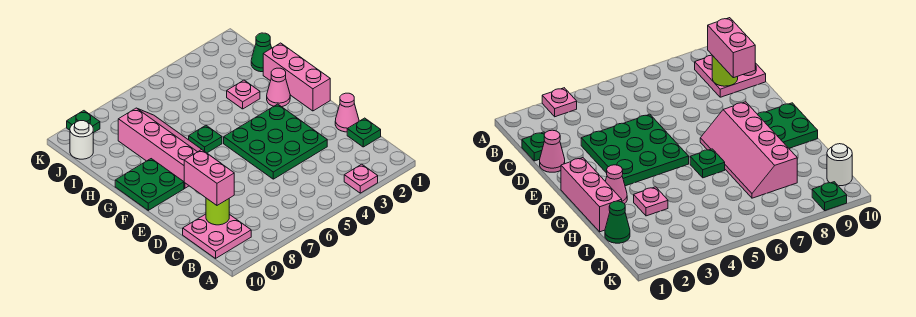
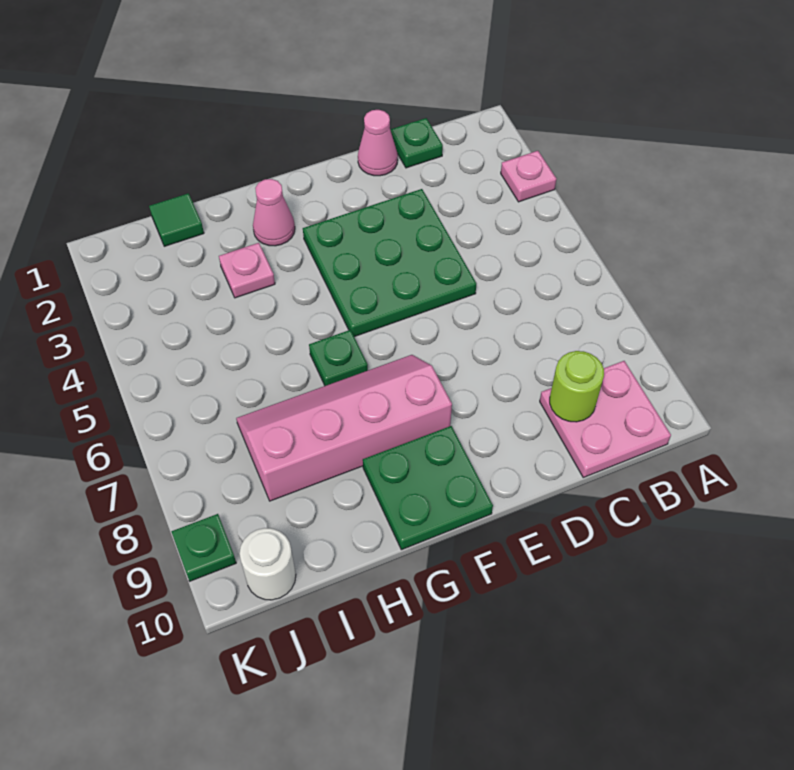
pink 1x2 brick [184,150,234,205] -> none
pink 1x3 brick [263,43,330,111] -> none
green 1x1 cone [251,33,272,72] -> green 1x1 tile [149,193,204,246]

